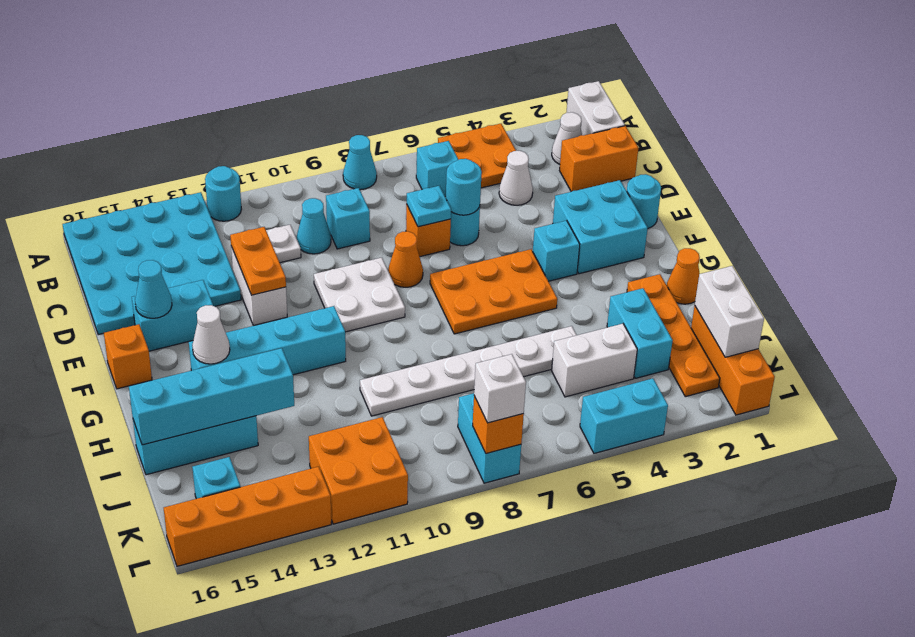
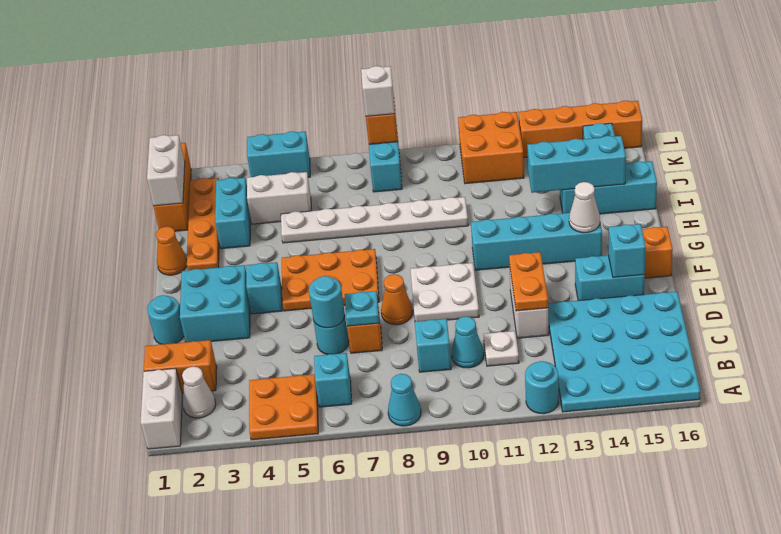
white 1x1 cone [499,151,533,205] -> none
cyan 1x1 cone [135,260,172,318] -> cyan 1x1 brick [608,224,646,277]
cyan 1x4 brick [129,348,294,445] -> cyan 1x3 brick [527,136,626,193]

